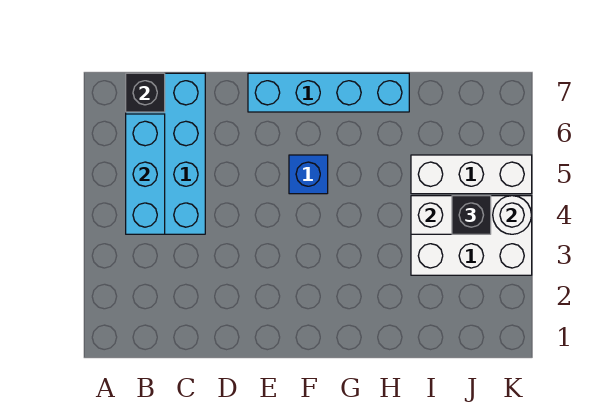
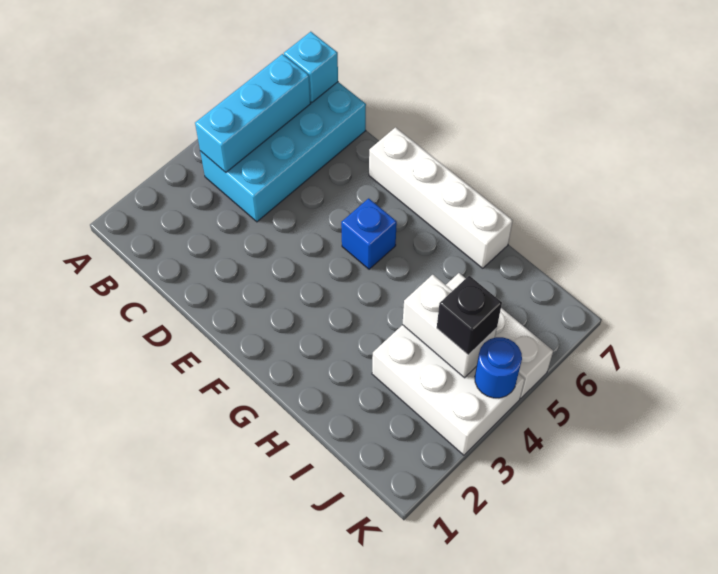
black 1x1 brick [126,73,165,112] -> cyan 1x1 brick [284,32,338,102]
cyan 1x4 brick [248,73,409,112] -> white 1x4 brick [369,127,513,268]
white 1x1 round brick [493,196,531,234] -> blue 1x1 round brick [475,337,522,398]

